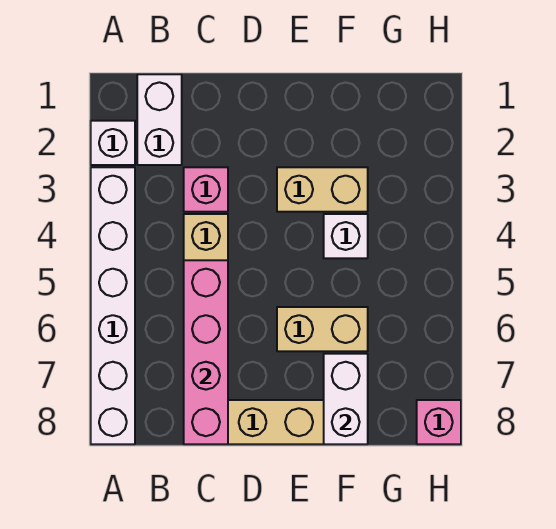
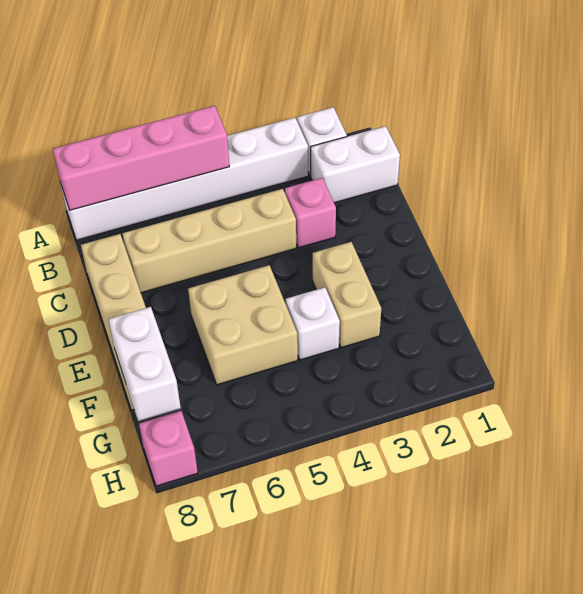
pink 1x4 brick [184,260,228,444] -> pink 1x4 brick moved to [53,106,229,210]
tan 1x2 brick [277,307,368,351] -> tan 2x2 brick [188,265,298,385]
white 1x2 brick [324,354,368,444] -> white 1x2 brick turned to [108,307,181,421]

